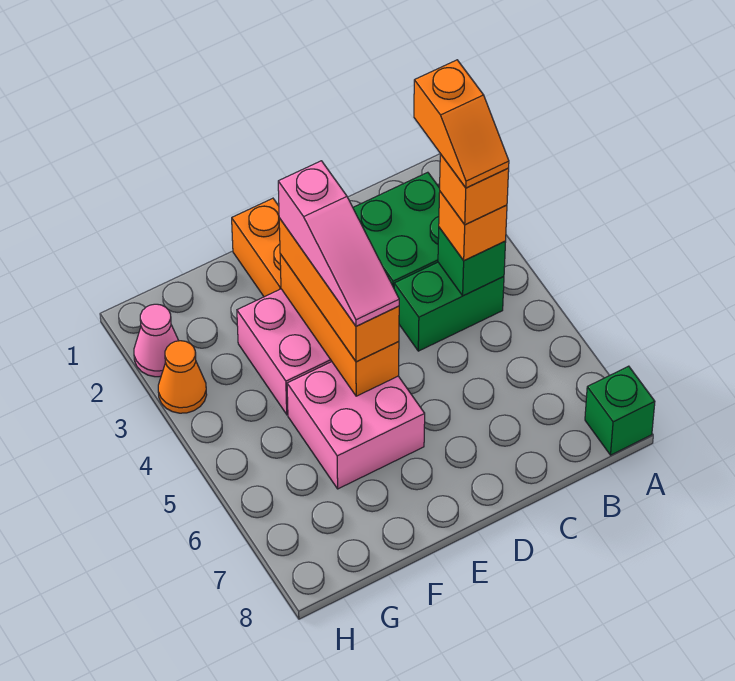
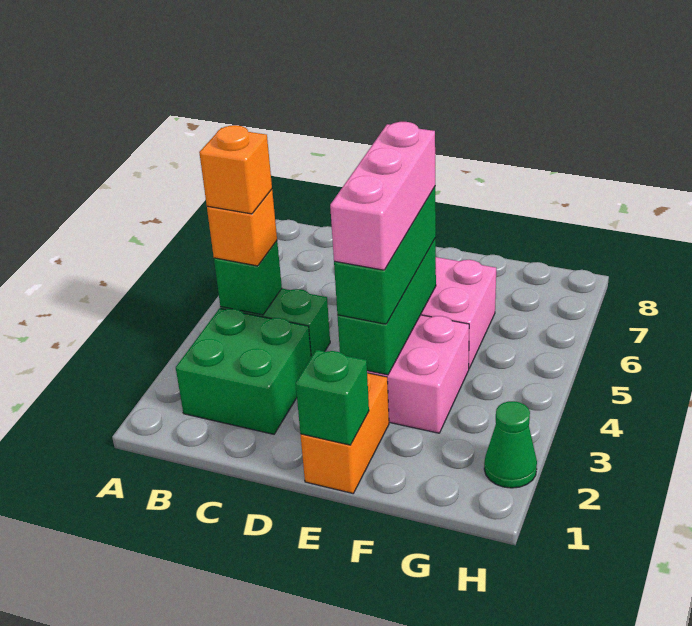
green 1x1 brick [585,366,655,455] -> green 1x1 brick moved to [296,350,369,445]
orange 1x2 slope [414,60,509,188] -> none
orange 1x3 brick [280,254,399,396] -> green 1x3 brick [337,238,436,375]
orange 1x3 brick [279,218,399,362] -> green 1x3 brick [334,187,436,324]
pink 1x3 slope [278,161,399,326] -> pink 1x3 brick [330,122,435,270]
pink 1x1 cone [134,304,179,377] -> green 1x1 cone [484,401,537,488]
orange 1x1 cone [158,341,207,413] -> none

